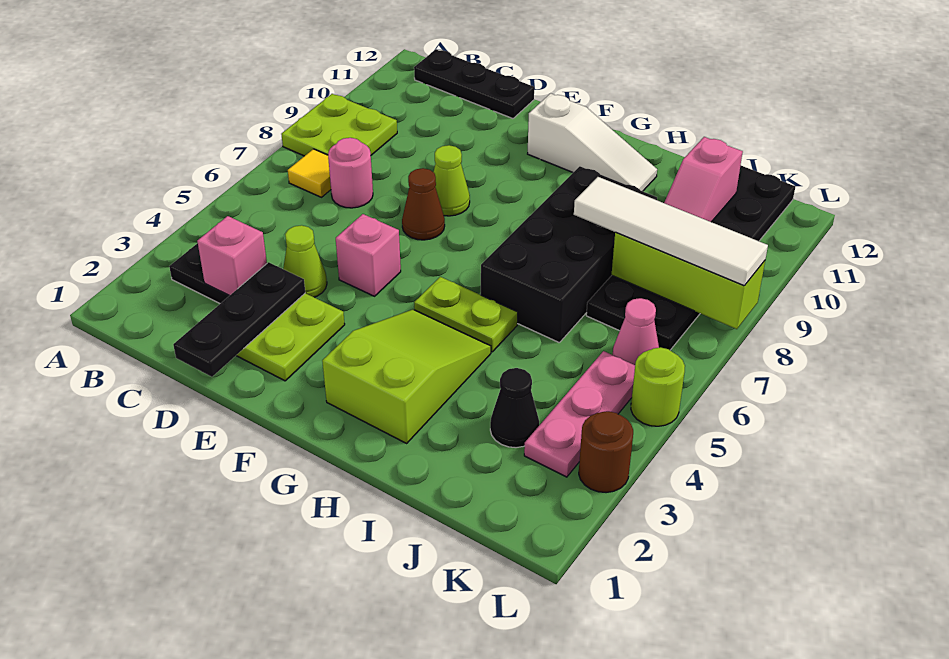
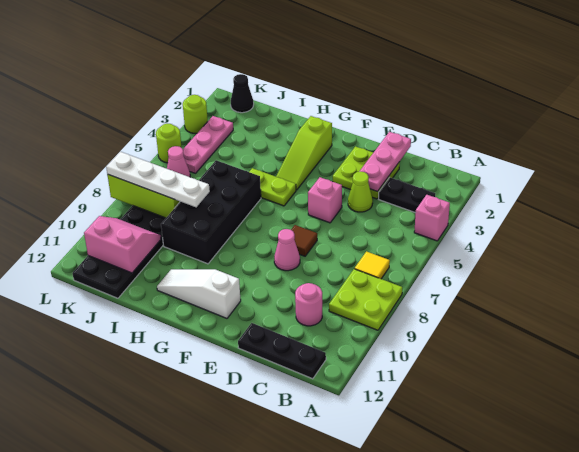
pink 1x1 brick [197,216,267,296] -> pink 1x1 brick moved to [414,195,450,241]
pink 1x1 round brick [328,138,373,208] -> pink 1x1 round brick moved to [295,283,322,326]
black 1x3 plate [173,262,305,377] -> pink 1x3 plate [359,132,411,192]
brown 1x1 cone [402,168,445,240] -> brown 1x1 tile [291,225,317,256]
lime 1x1 cone [434,145,470,216] -> pink 1x1 cone [274,229,300,271]
lime 2x3 slope [322,309,491,443] -> lime 1x3 slope [276,116,332,190]
white 1x4 tile [574,177,768,286] -> white 1x4 plate [106,152,210,207]
black 1x1 cone [490,368,539,448] -> black 1x1 cone moved to [231,74,254,113]
pink 1x2 slope [664,137,743,222] -> pink 2x2 slope [84,216,161,273]
brown 1x1 round brick [579,411,633,493] -> lime 1x1 round brick [183,95,208,133]

